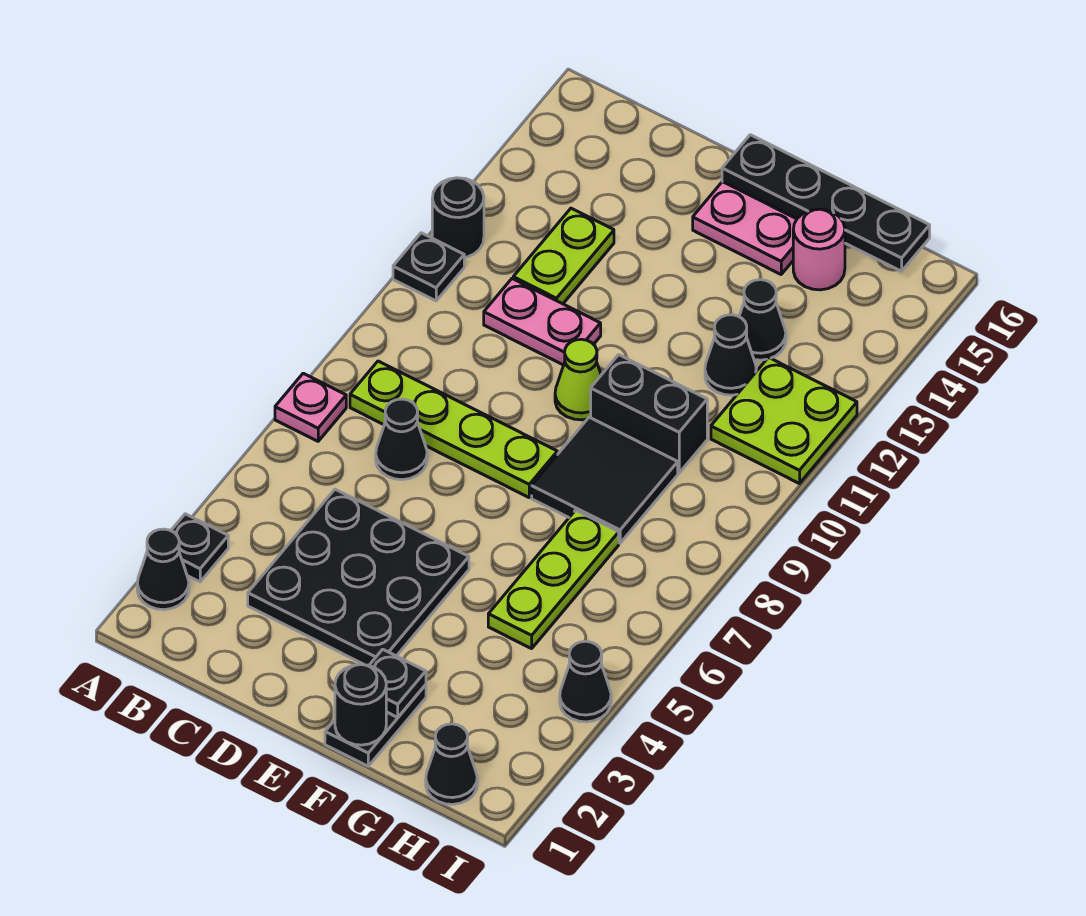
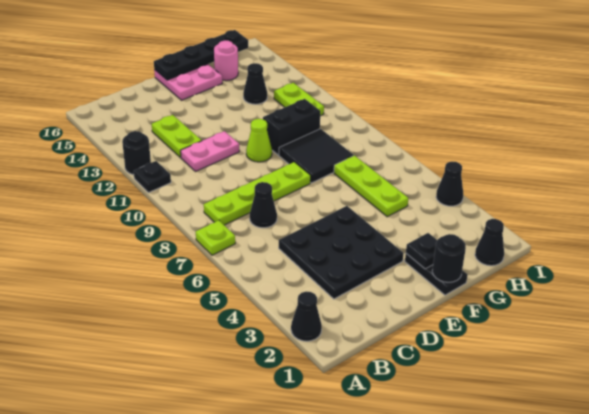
black 1x1 plate [171,514,228,582] -> none
pink 1x1 plate [275,373,346,441] -> lime 1x1 plate [196,220,235,255]
black 1x1 cone [705,315,756,395] -> none
lime 2x2 plate [711,357,857,484] -> lime 1x2 plate [274,83,324,116]

